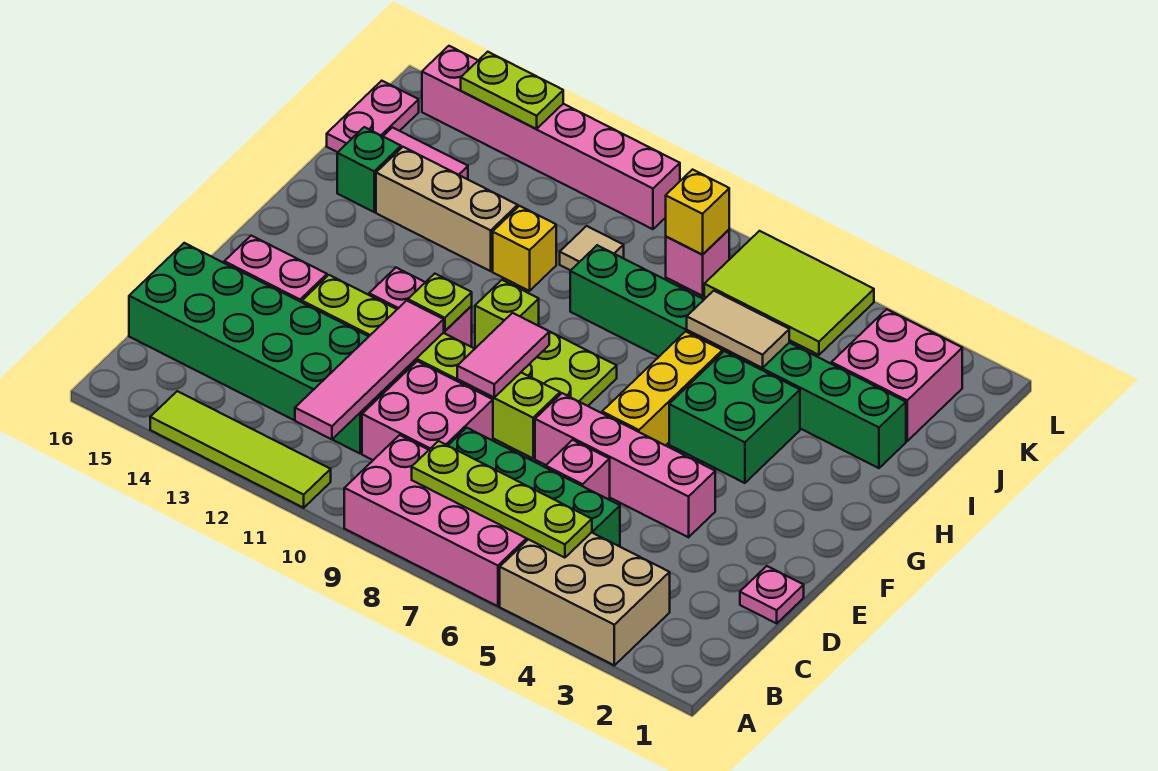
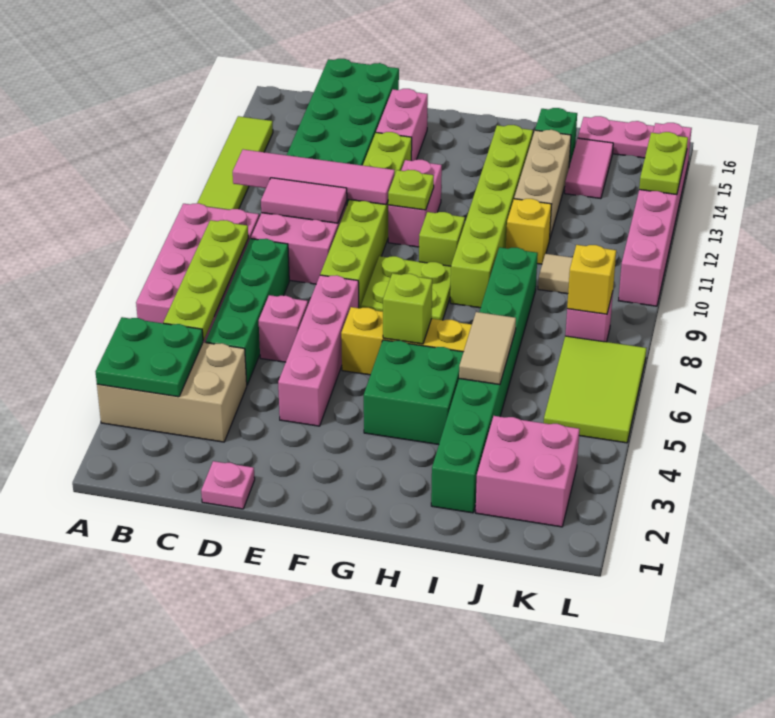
tan 2x3 brick [500,532,670,665] -> tan 2x3 brick turned to [97,342,247,442]
none -> green 2x2 plate [95,317,203,397]
pink 1x2 tile [457,313,549,397] -> pink 1x2 tile moved to [261,178,347,223]
none -> lime 1x1 brick [383,273,432,344]
none -> lime 1x6 brick [450,125,533,308]

